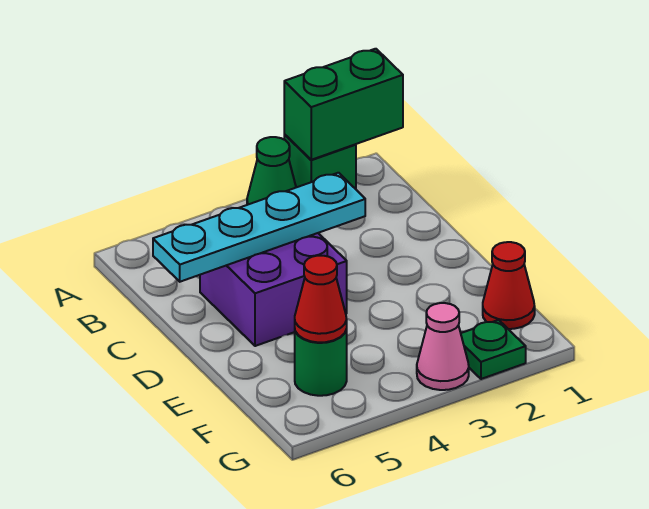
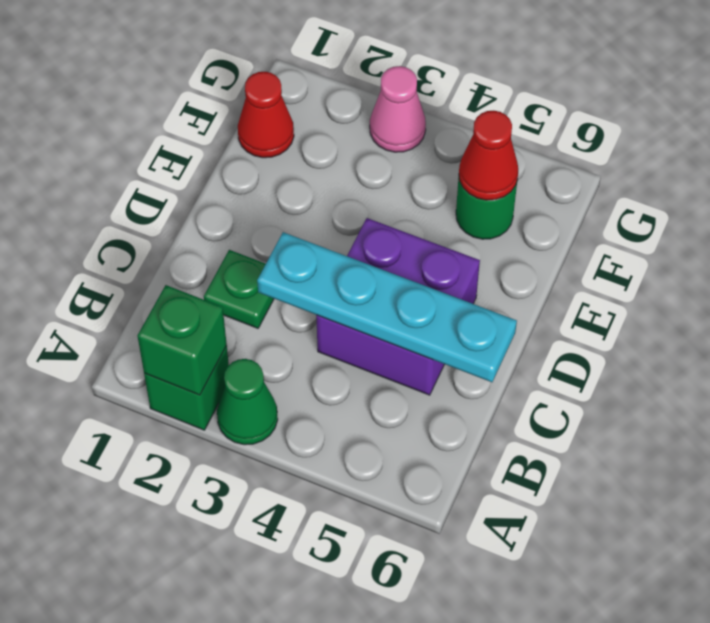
green 1x2 brick [284,49,403,160] -> green 1x1 brick [138,285,227,395]
green 1x1 plate [461,320,526,379] -> green 1x1 plate moved to [204,250,274,328]

